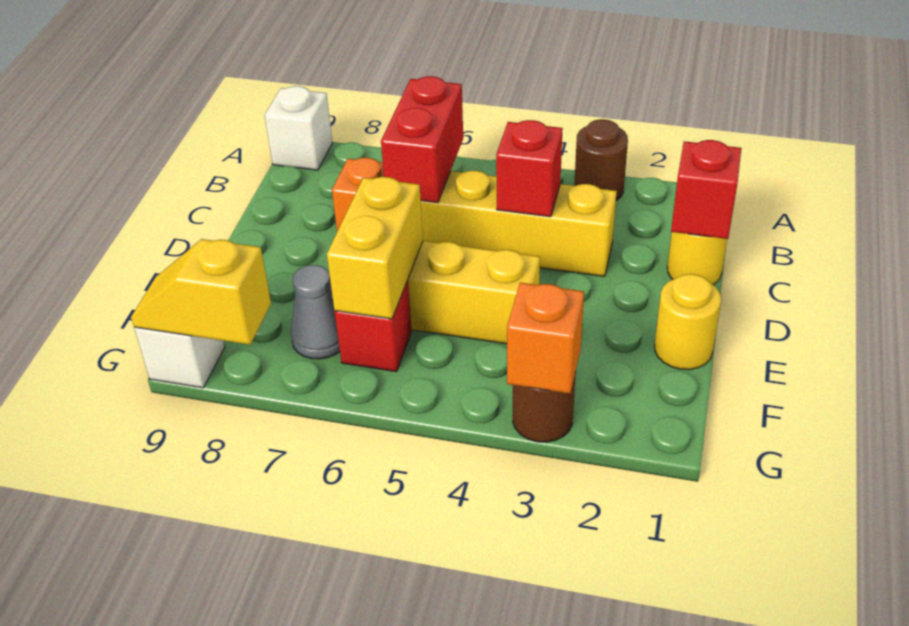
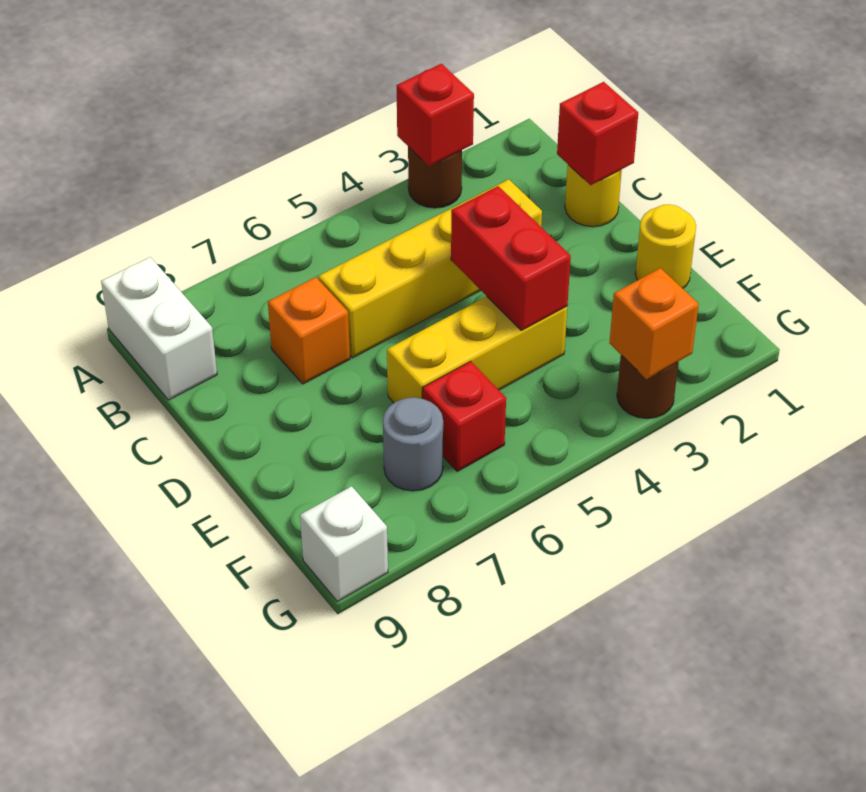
white 1x1 brick [265,86,333,170] -> white 1x2 brick [101,257,217,400]
red 1x2 brick [381,76,463,203] -> red 1x2 brick moved to [451,186,571,330]
red 1x1 brick [496,120,563,217] -> red 1x1 brick moved to [396,64,474,166]
yellow 1x2 brick [327,177,423,319] -> none
grey 1x1 cone [291,265,340,359] -> grey 1x1 round brick [383,397,443,491]
yellow 1x2 slope [131,239,271,345] -> none

